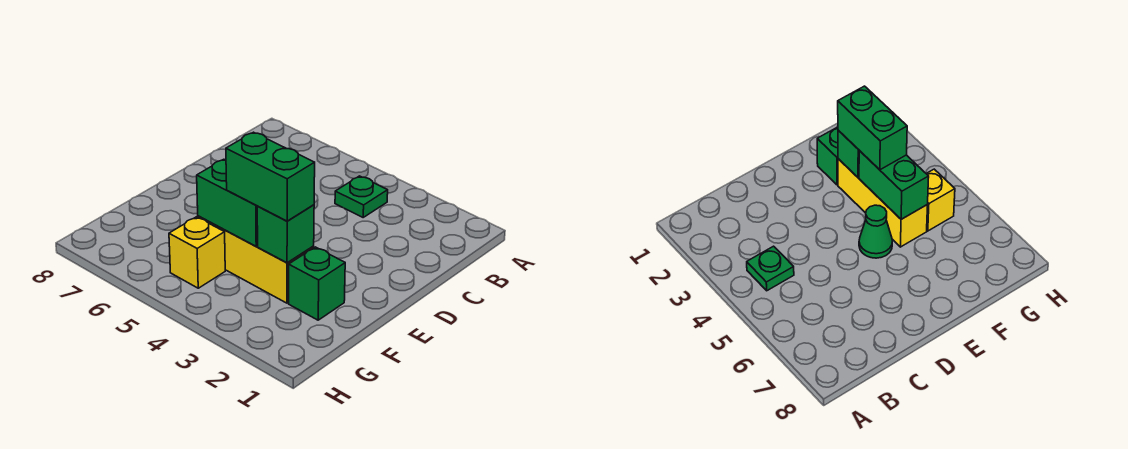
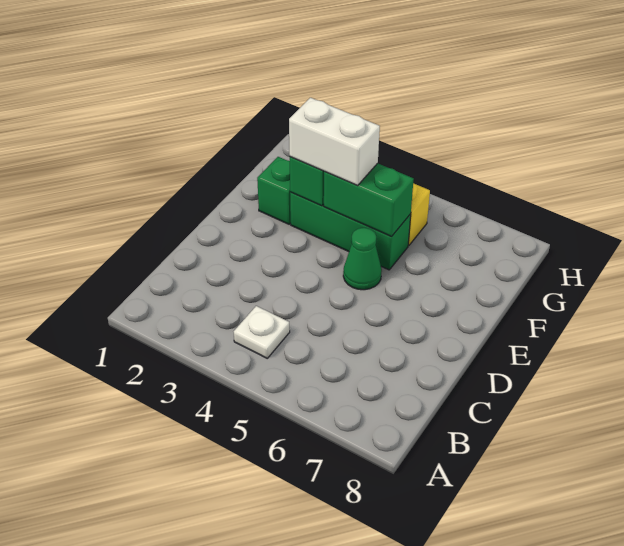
green 1x1 plate [335,176,388,217] -> white 1x1 plate [234,306,290,358]
yellow 1x3 brick [198,216,314,303] -> green 1x3 brick [290,192,411,270]
green 1x2 brick [226,132,315,221] -> white 1x2 brick [289,98,380,186]

